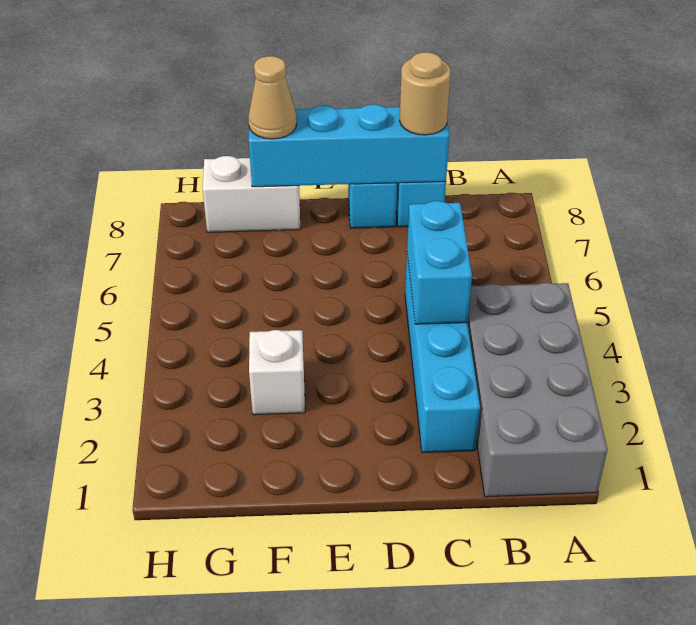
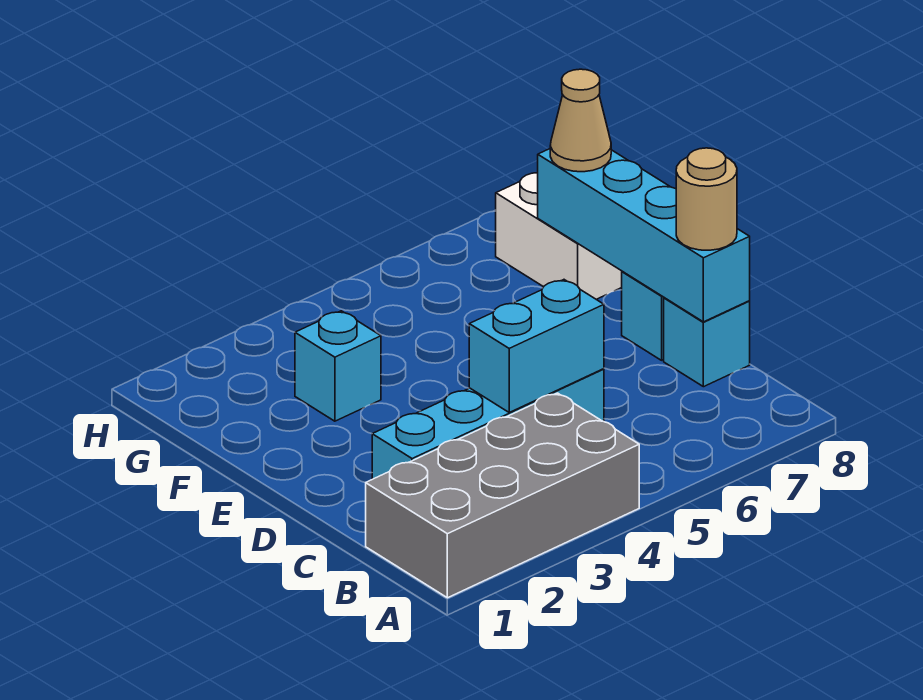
white 1x1 brick [249,330,305,415] -> cyan 1x1 brick [295,311,381,421]

